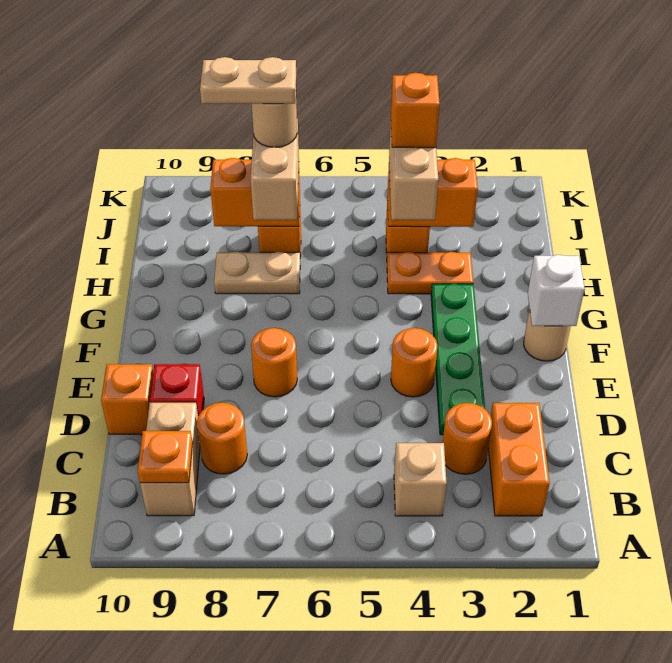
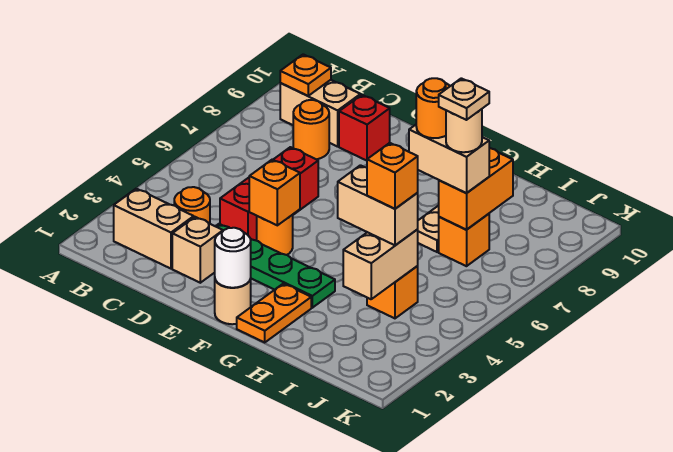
orange 1x2 brick [488,403,550,516] -> tan 1x2 brick [114,189,194,269]
tan 1x1 brick [394,443,447,516] -> tan 1x1 brick moved to [172,217,223,283]
none -> red 1x3 brick [220,147,318,241]
orange 1x1 brick [101,364,153,435] -> orange 1x1 brick moved to [249,160,300,225]
orange 1x1 round brick [251,328,297,397] -> orange 1x1 round brick moved to [416,78,450,138]
white 1x1 brick [528,255,585,326] -> white 1x1 round brick [215,228,251,288]
orange 1x2 plate [387,252,473,294] -> orange 1x2 plate moved to [237,284,311,342]
orange 1x2 brick [387,158,478,227] -> tan 1x2 brick [343,230,418,299]
tan 1x2 plate [200,57,296,104] -> tan 1x1 plate [439,78,489,120]

